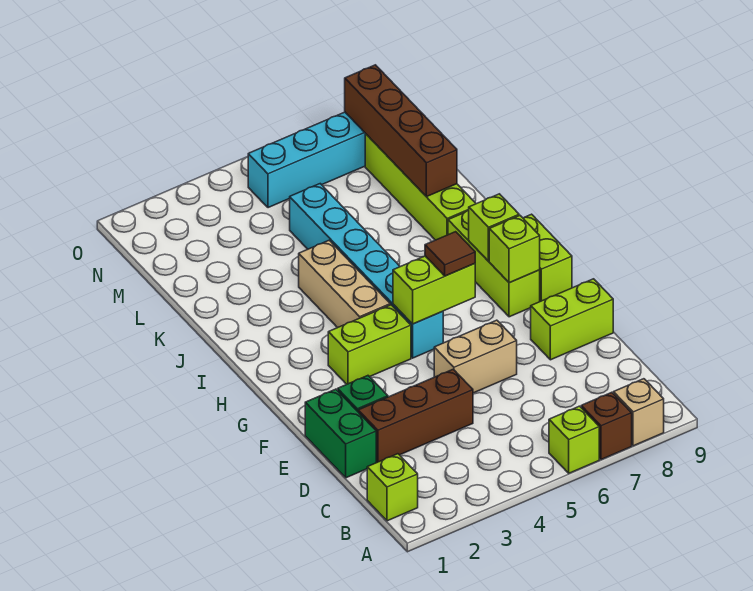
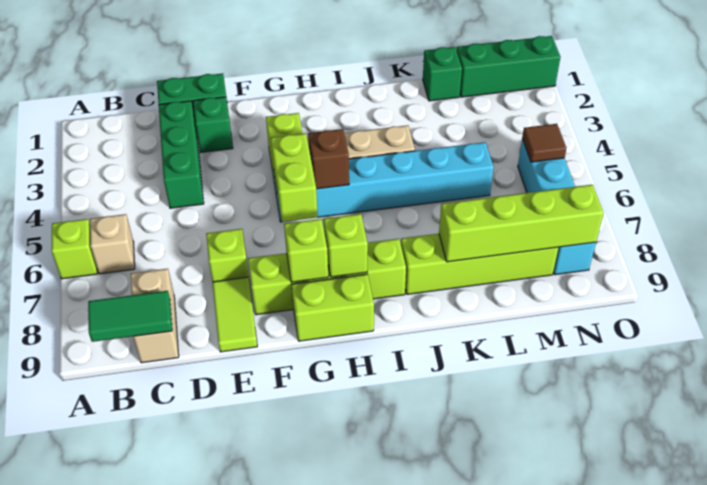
brown 1x1 brick [581,392,632,460] -> brown 1x1 brick moved to [308,129,349,189]
tan 1x1 brick [613,379,664,446] -> tan 1x1 brick moved to [90,214,135,274]
lime 1x1 brick [367,454,418,521] -> lime 1x1 brick moved to [206,229,249,282]
none -> green 1x2 tile [88,291,172,342]
brown 1x3 brick [358,369,473,463] -> green 1x3 brick [159,101,204,208]
tan 1x2 brick [434,320,517,393] -> tan 1x2 brick moved to [131,269,179,363]
lime 1x2 brick [531,279,613,360] -> lime 1x2 tile [213,277,257,352]
brown 1x1 tile [425,232,475,276] -> brown 1x1 tile moved to [522,124,566,162]
lime 1x3 brick [448,211,540,317] -> lime 1x4 brick [248,239,406,315]
brown 1x4 brick [345,65,457,197] -> lime 1x4 brick [439,185,604,262]
none -> green 1x1 brick [423,47,462,101]
none -> green 1x3 brick [457,36,560,97]

